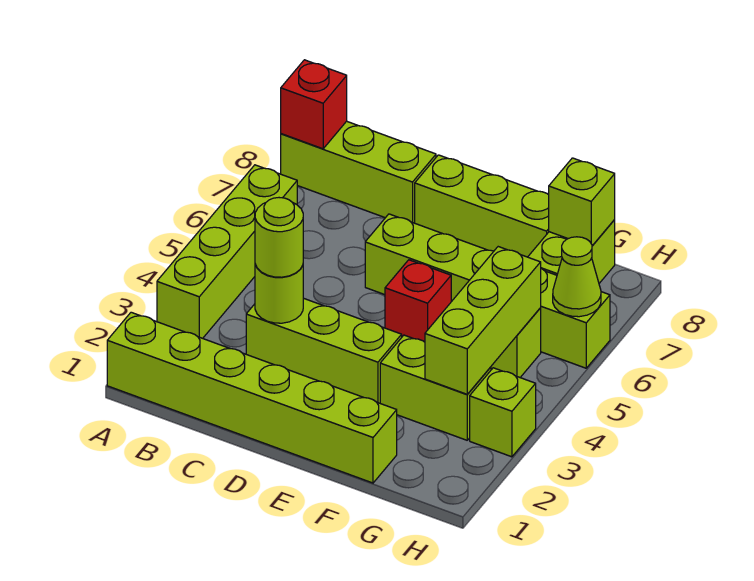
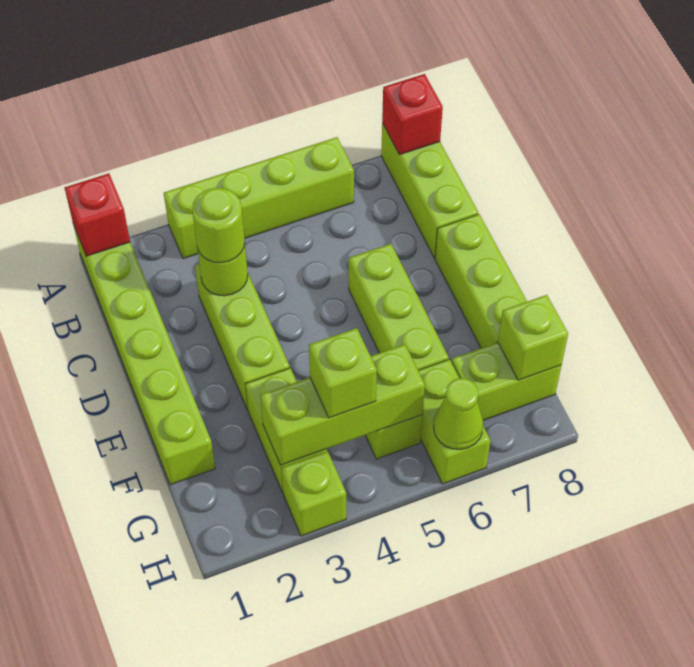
red 1x1 brick [385,260,451,342] -> red 1x1 brick moved to [65,173,130,256]
none -> lime 1x1 brick [309,328,377,418]

